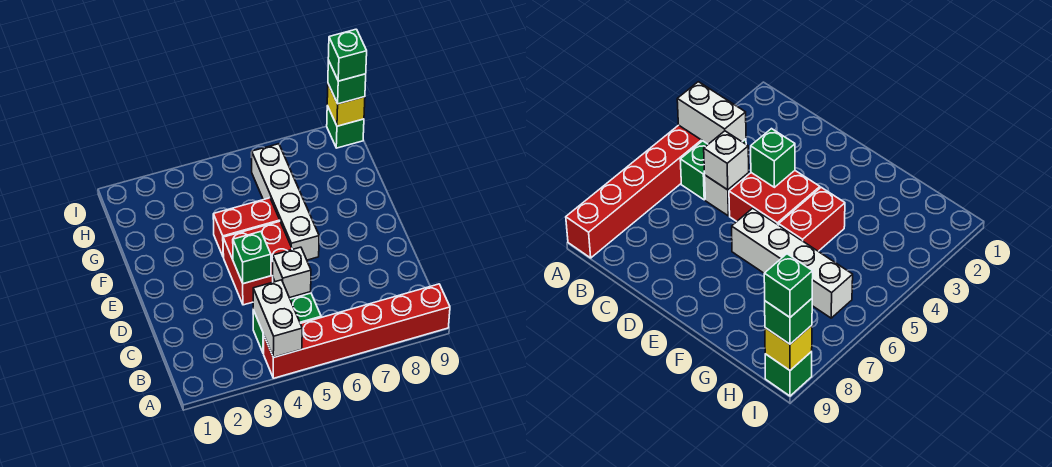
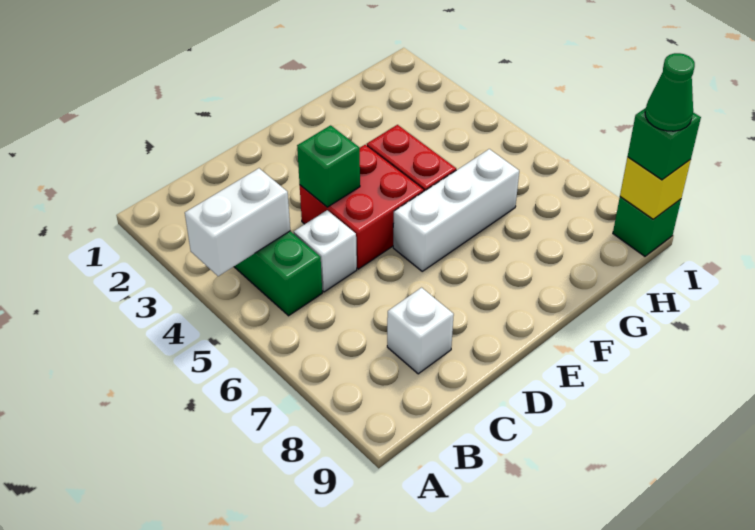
red 1x6 brick [264,284,450,378] -> none
white 1x1 brick [273,247,311,298] -> white 1x1 brick moved to [387,288,454,374]
white 1x4 brick [252,144,319,260] -> white 1x3 brick [393,149,519,271]
green 1x1 brick [328,29,367,81] -> green 1x1 cone [645,53,695,131]

